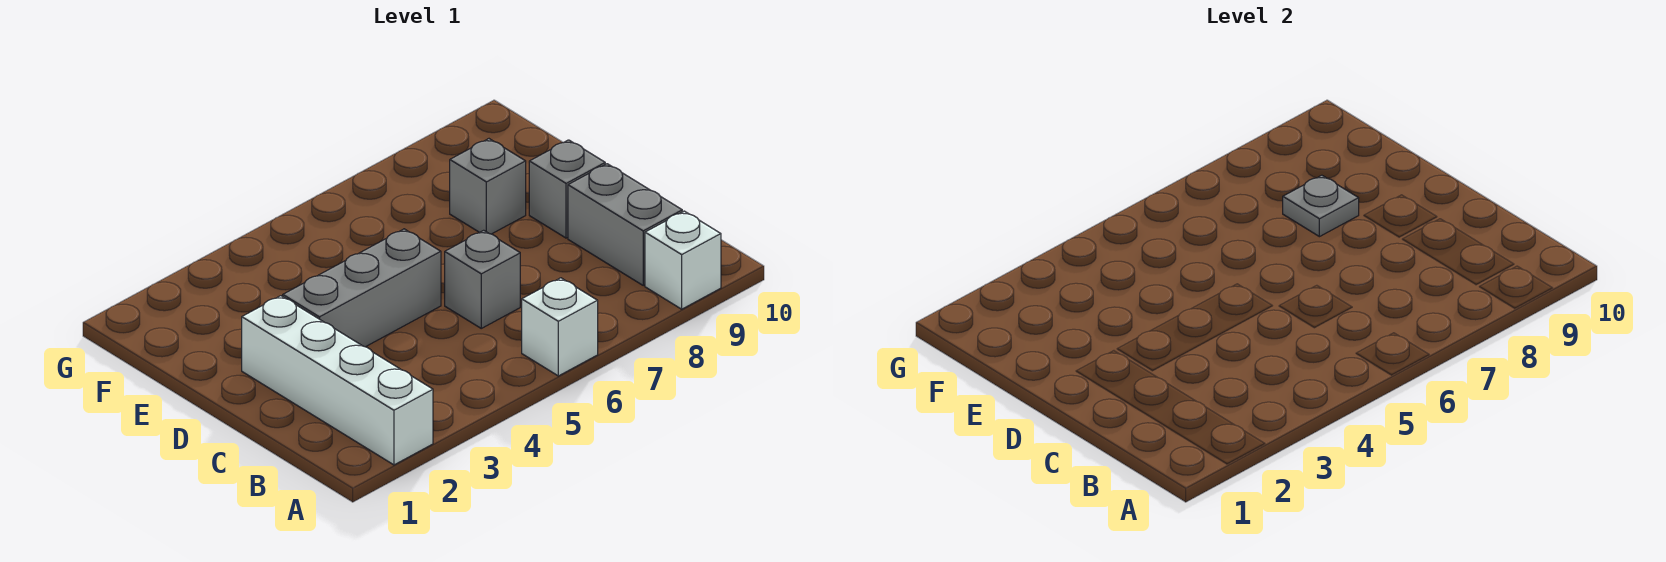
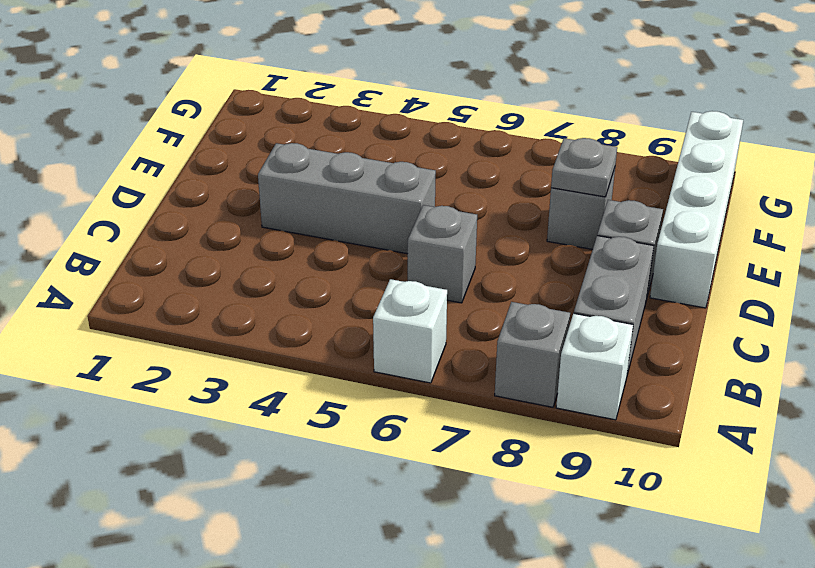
white 1x4 brick [242,296,433,465] -> white 1x4 brick moved to [650,111,743,308]
none -> grey 1x1 brick [495,302,570,407]

